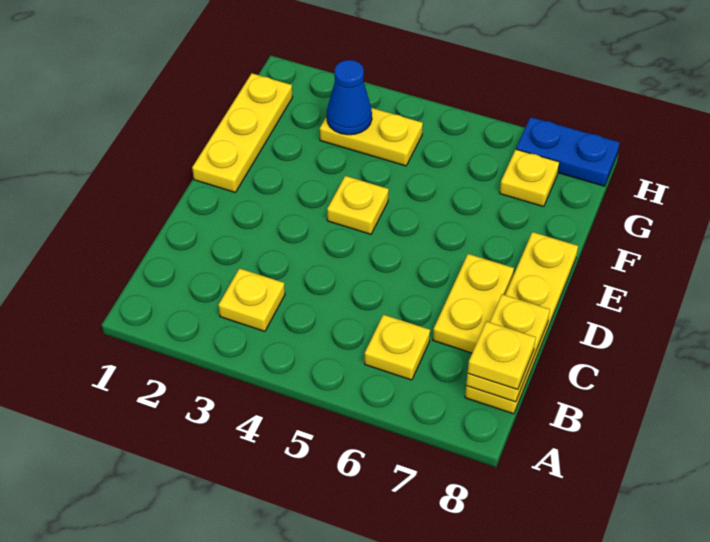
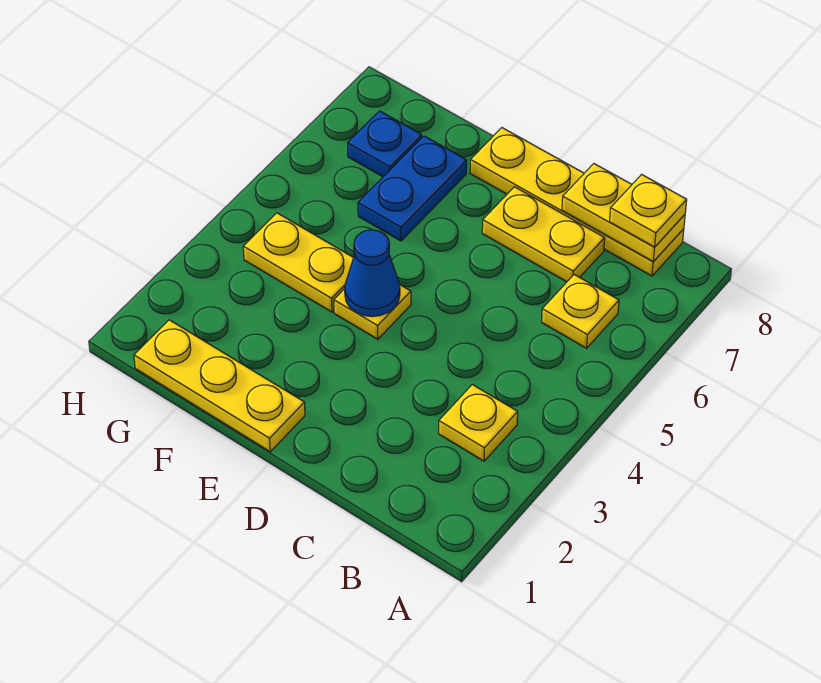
yellow 1x2 plate [320,108,423,166] -> yellow 1x2 plate turned to [243,213,353,312]
blue 1x1 cone [327,60,372,135] -> blue 1x1 cone moved to [345,230,400,317]
yellow 1x1 plate [500,149,559,207] -> blue 1x1 plate [348,111,422,177]
blue 1x2 plate [516,117,620,186] -> blue 1x2 plate moved to [358,136,467,241]

